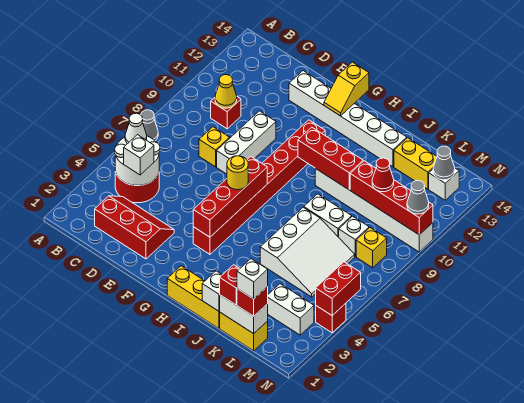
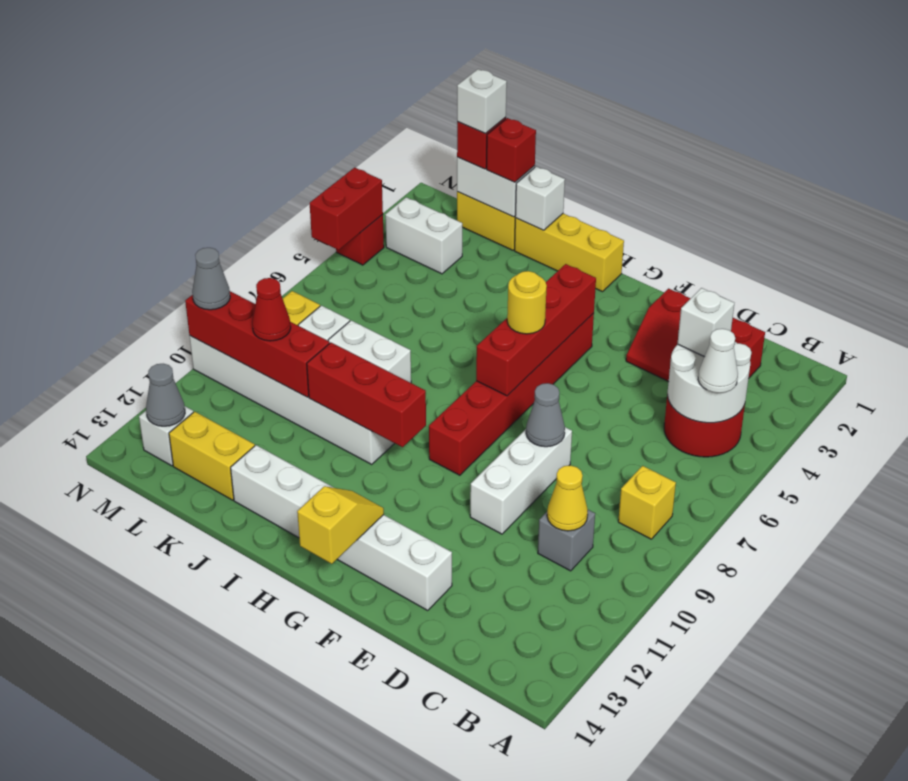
grey 1x1 cone [141,110,158,141] -> grey 1x1 cone moved to [526,383,565,447]
red 1x1 brick [211,97,241,129] -> grey 1x1 brick [538,510,595,571]
yellow 1x1 brick [199,127,230,167] -> yellow 1x1 brick moved to [618,466,676,539]
red 1x8 brick [193,120,325,254] -> red 1x6 brick [429,313,594,475]
white 3x3 slope [260,207,355,297] -> none

